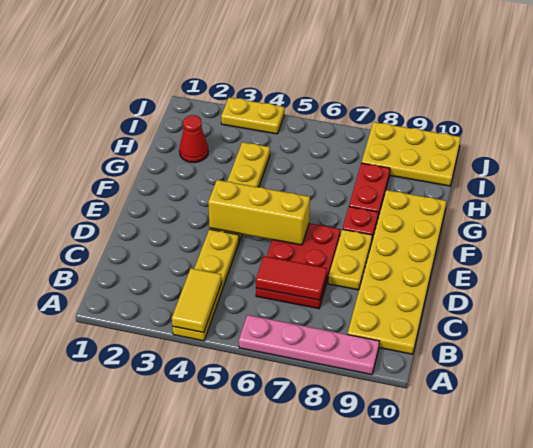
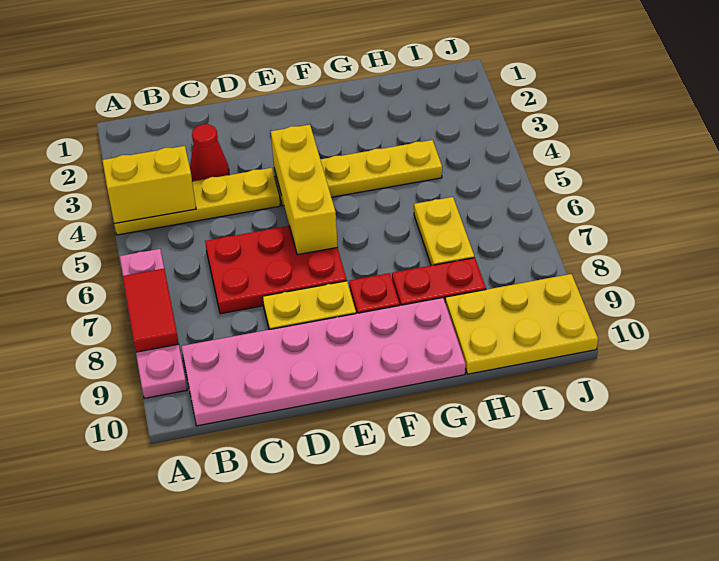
yellow 1x2 tile [172,268,222,333] -> yellow 1x2 brick [102,146,196,224]
yellow 2x6 plate [347,190,446,354] -> pink 2x6 plate [181,298,466,426]
red 1x2 tile [256,256,327,300] -> red 1x2 tile moved to [123,269,179,352]
red 1x1 cone [179,115,208,163] -> red 1x1 cone moved to [190,124,229,181]
yellow 2x3 plate [362,122,461,186] -> yellow 2x3 plate turned to [445,274,598,374]
yellow 1x2 plate [221,97,284,134] -> yellow 1x2 plate moved to [414,197,474,265]

